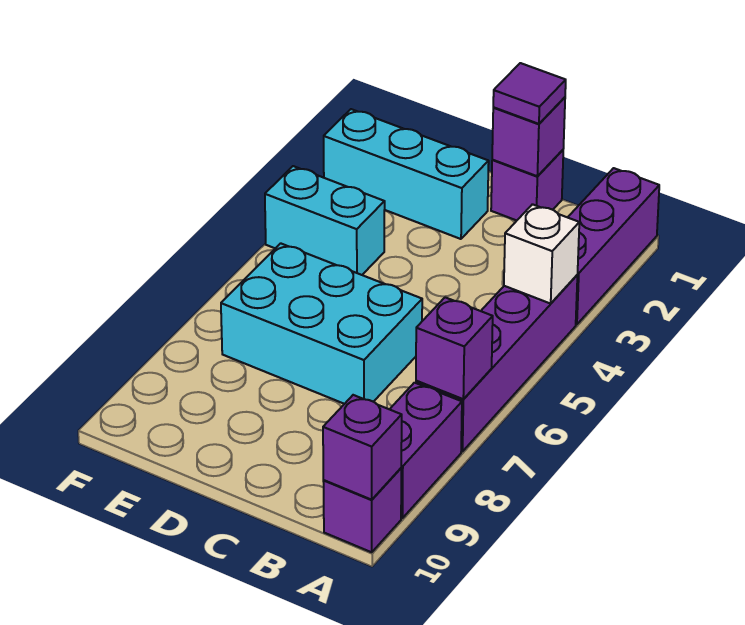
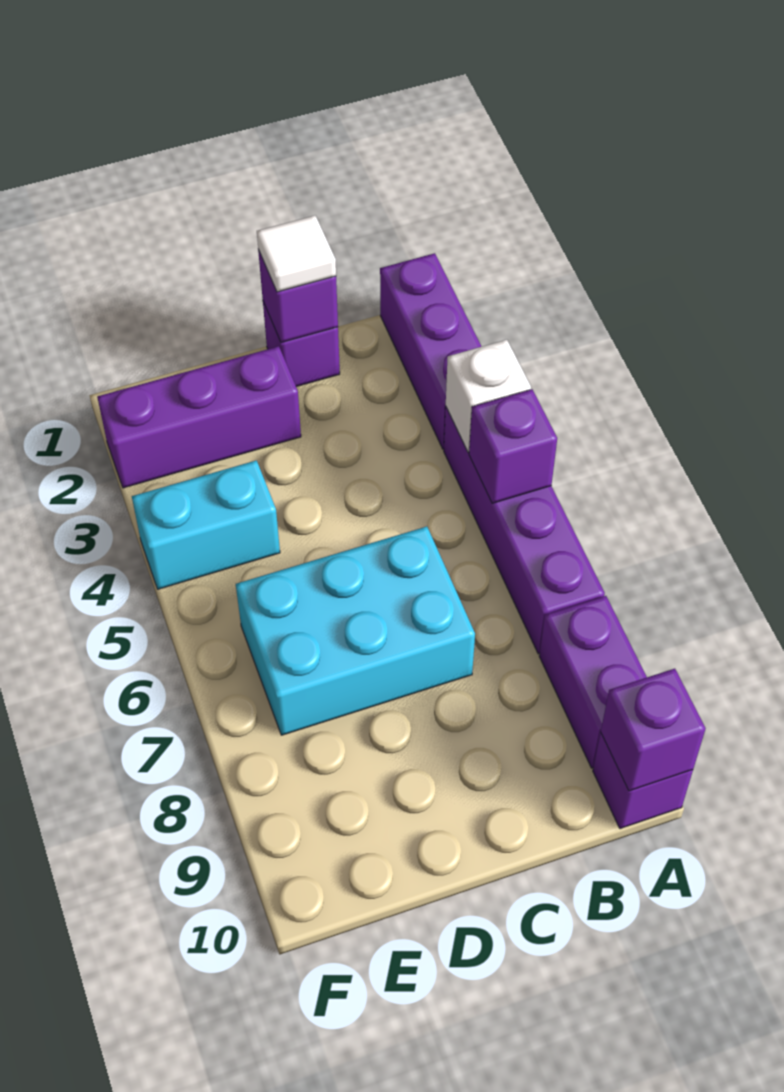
purple 1x1 brick [416,297,493,399] -> purple 1x1 brick moved to [469,389,557,503]
purple 1x1 tile [493,63,566,124] -> white 1x1 tile [257,216,336,292]
cyan 1x3 brick [324,109,489,239] -> purple 1x3 brick [97,346,301,488]

